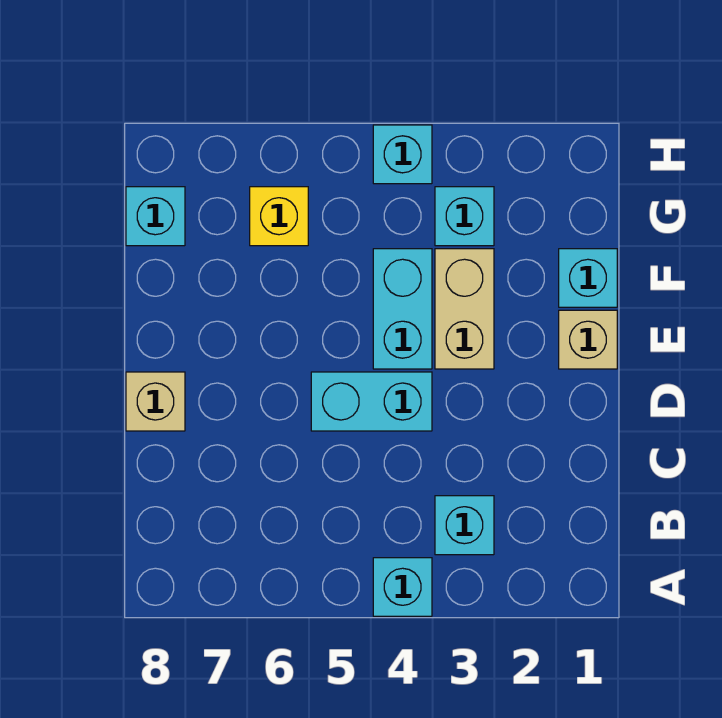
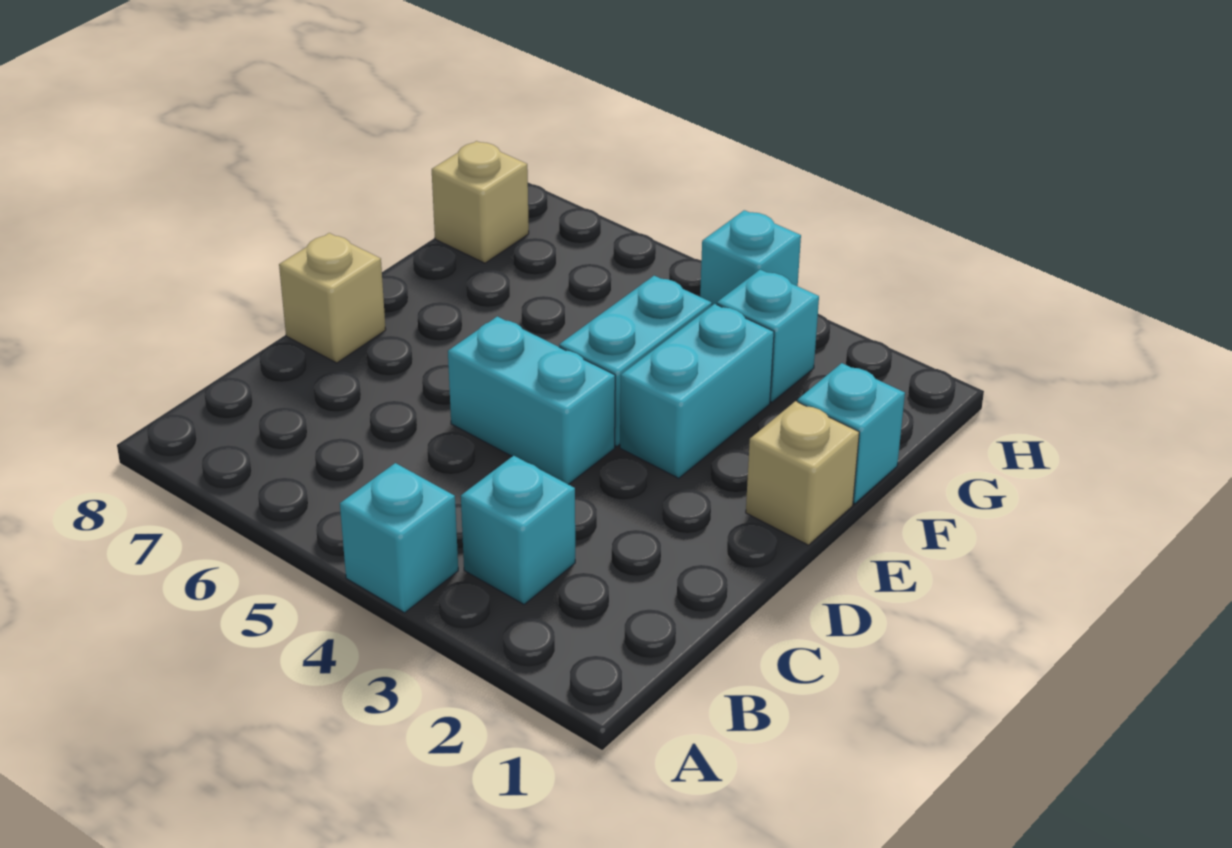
tan 1x2 brick [435,249,494,369] -> cyan 1x2 brick [620,304,774,478]
yellow 1x1 brick [250,187,308,246] -> none
cyan 1x1 brick [126,187,185,246] -> tan 1x1 brick [432,141,529,263]

